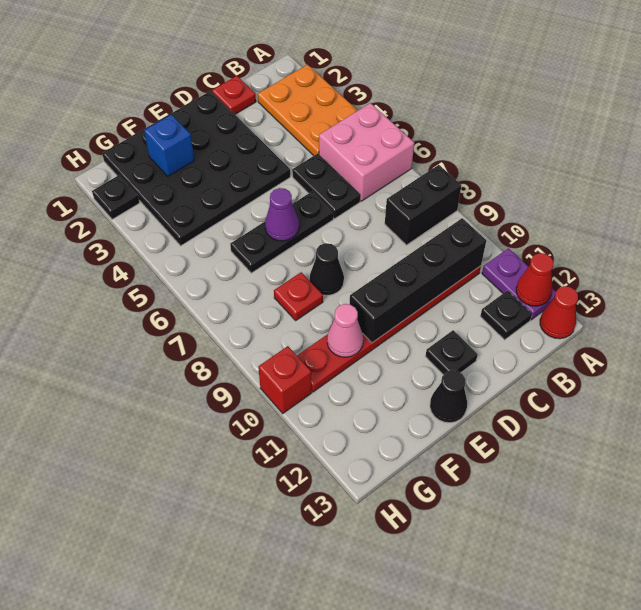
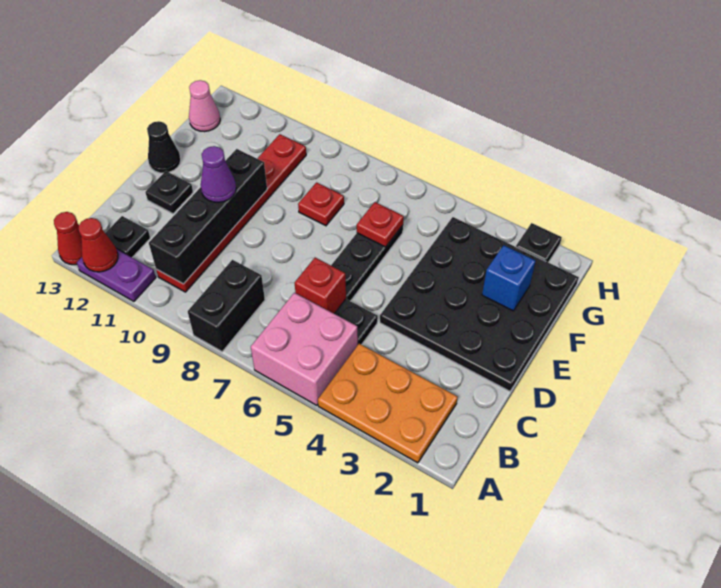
red 1x1 plate [212,76,256,114] -> red 1x1 plate moved to [357,202,404,247]
purple 1x1 cone [265,188,299,241] -> purple 1x1 cone moved to [201,146,236,202]
black 1x1 cone [310,243,344,295] -> none
pink 1x1 cone [327,304,363,357] -> pink 1x1 cone moved to [189,80,220,132]
red 1x1 brick [258,346,311,413] -> red 1x1 brick moved to [295,258,346,314]

